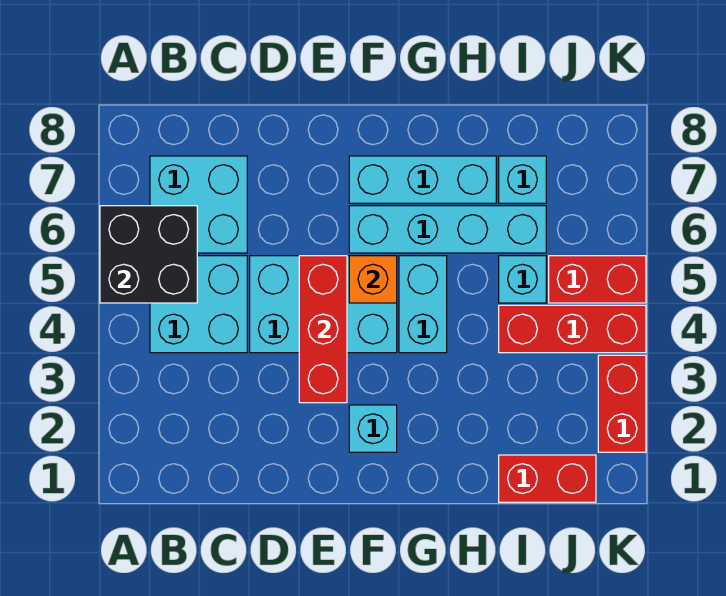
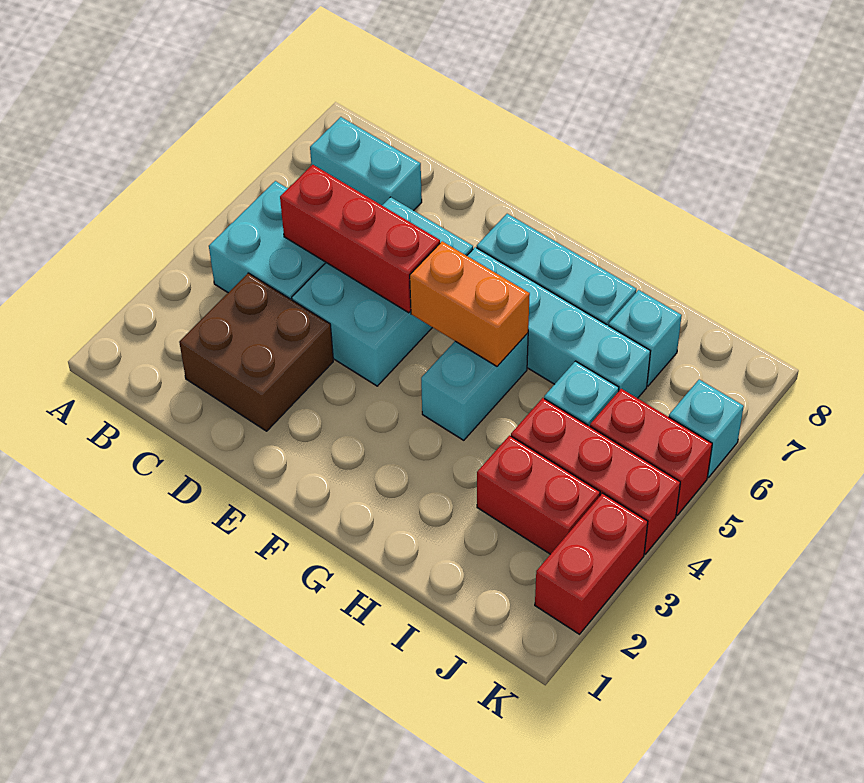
black 2x2 brick [100,206,197,303] -> none
cyan 2x2 brick [150,156,247,253] -> cyan 1x2 brick [310,117,422,211]
none -> brown 2x2 brick [179,273,333,431]
cyan 2x3 brick [250,256,397,353] -> cyan 2x3 brick turned to [292,197,473,386]
red 1x3 brick [299,256,347,403] -> red 1x3 brick turned to [280,165,440,313]
cyan 1x1 brick [349,405,397,452] -> cyan 1x1 brick moved to [669,380,744,478]
orange 1x1 brick [349,256,397,303] -> orange 1x2 brick [410,241,530,366]
red 1x2 brick [499,455,596,502] -> red 1x2 brick moved to [477,435,600,554]

